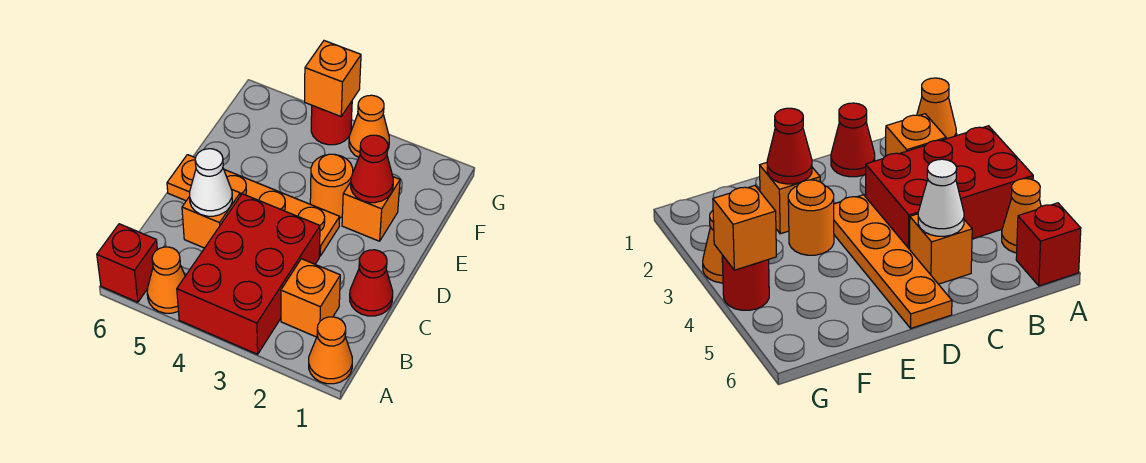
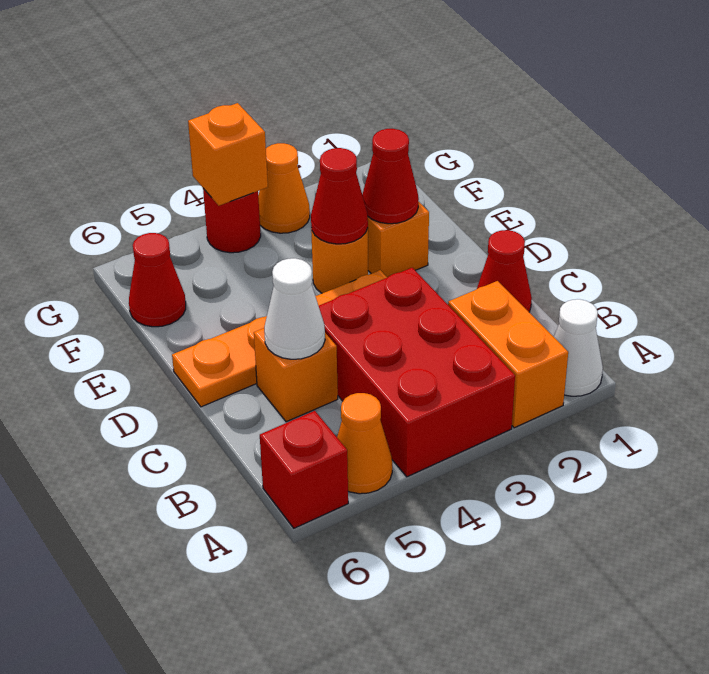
orange 1x1 cone [309,317,352,384] -> white 1x1 cone [554,299,603,396]
orange 1x1 brick [281,259,340,337] -> orange 1x2 brick [448,281,568,428]
none -> red 1x1 cone [311,148,368,244]
none -> red 1x1 cone [129,233,186,327]

